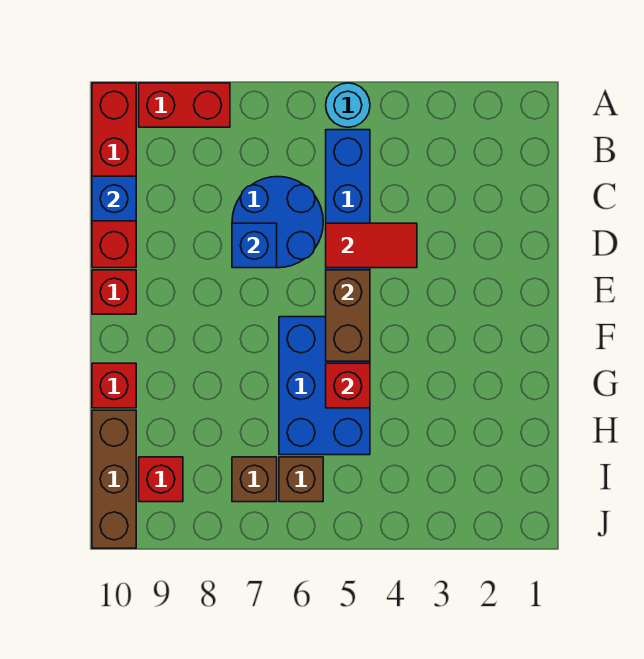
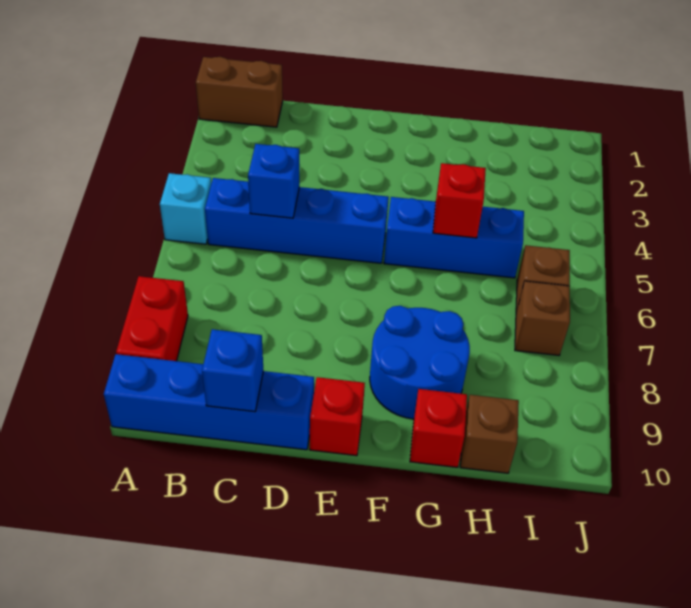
cyan 1x1 round brick [326,83,370,127] -> cyan 1x1 brick [160,173,211,244]
red 1x4 brick [92,83,136,268] -> blue 1x4 brick [104,354,314,450]
blue 2x2 round brick [232,177,323,268] -> blue 2x2 round brick moved to [370,306,470,419]
red 1x2 tile [326,223,417,268] -> none
blue 1x1 brick [232,223,277,268] -> blue 1x1 brick moved to [248,144,299,218]
brown 1x2 brick [326,270,370,361] -> brown 1x2 brick moved to [196,57,283,127]
blue 2x3 brick [279,317,370,455] -> blue 1x3 brick [384,197,524,278]
brown 1x3 brick [92,410,136,548] -> brown 1x1 brick [460,395,519,473]
red 1x1 brick [139,457,183,502] -> none

